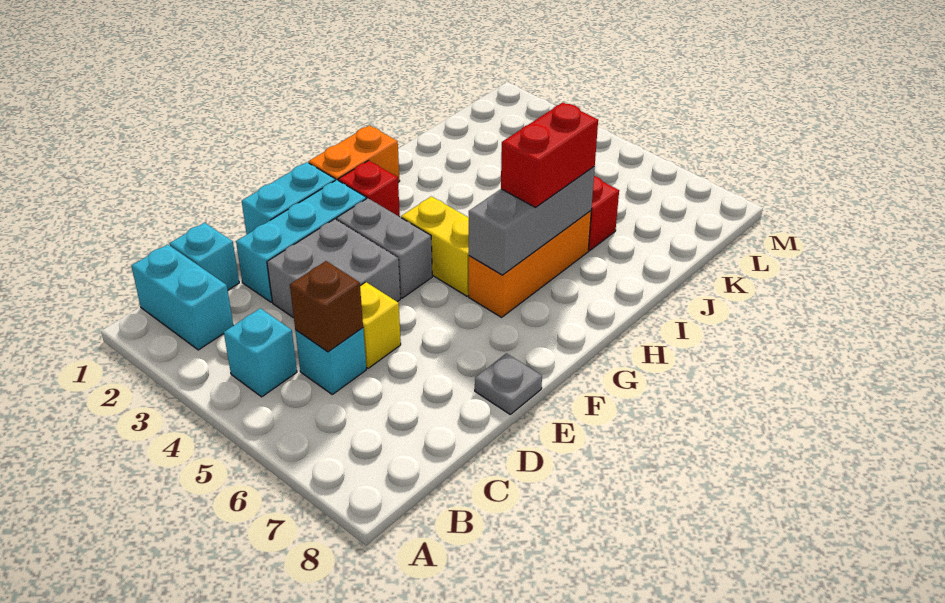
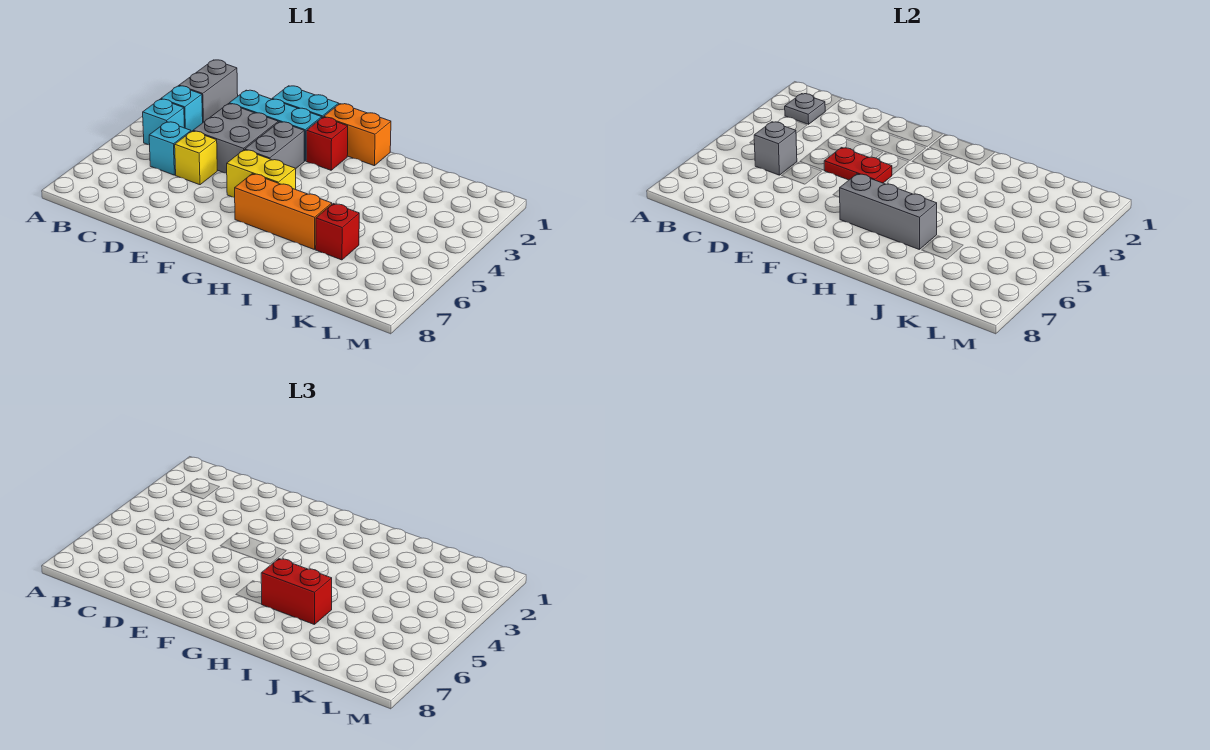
cyan 1x2 brick [131,244,233,350] -> grey 1x2 brick [179,60,238,122]
cyan 1x1 brick [170,223,239,290] -> cyan 1x1 brick moved to [161,86,203,132]
brown 1x1 brick [290,261,363,352] -> grey 1x1 brick [754,122,797,175]
none -> red 1x2 plate [824,148,892,183]
grey 1x1 plate [475,353,542,414] -> grey 1x1 plate moved to [785,94,825,124]
yellow 1x2 brick [401,196,469,296] -> yellow 1x2 brick turned to [227,150,296,197]

